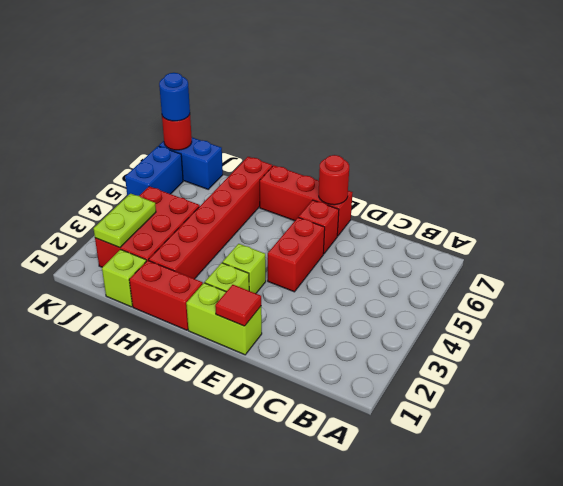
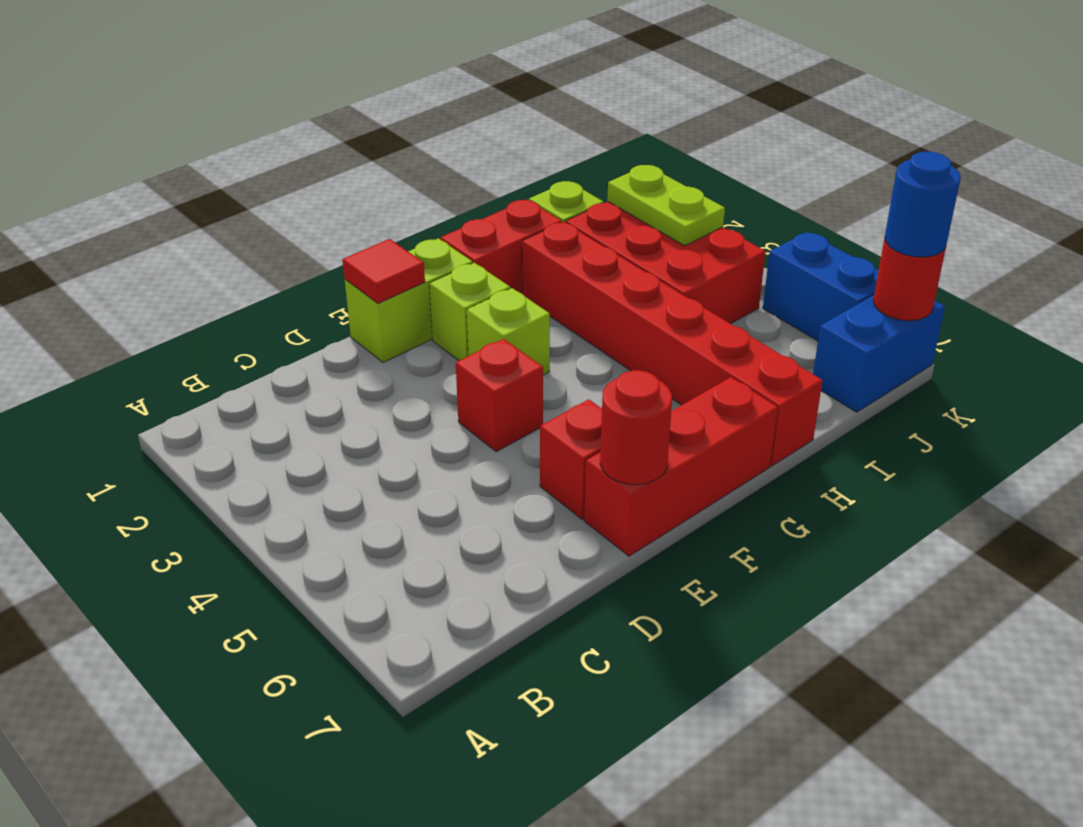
red 1x2 brick [268,217,325,292] -> red 1x1 brick [456,339,543,452]

